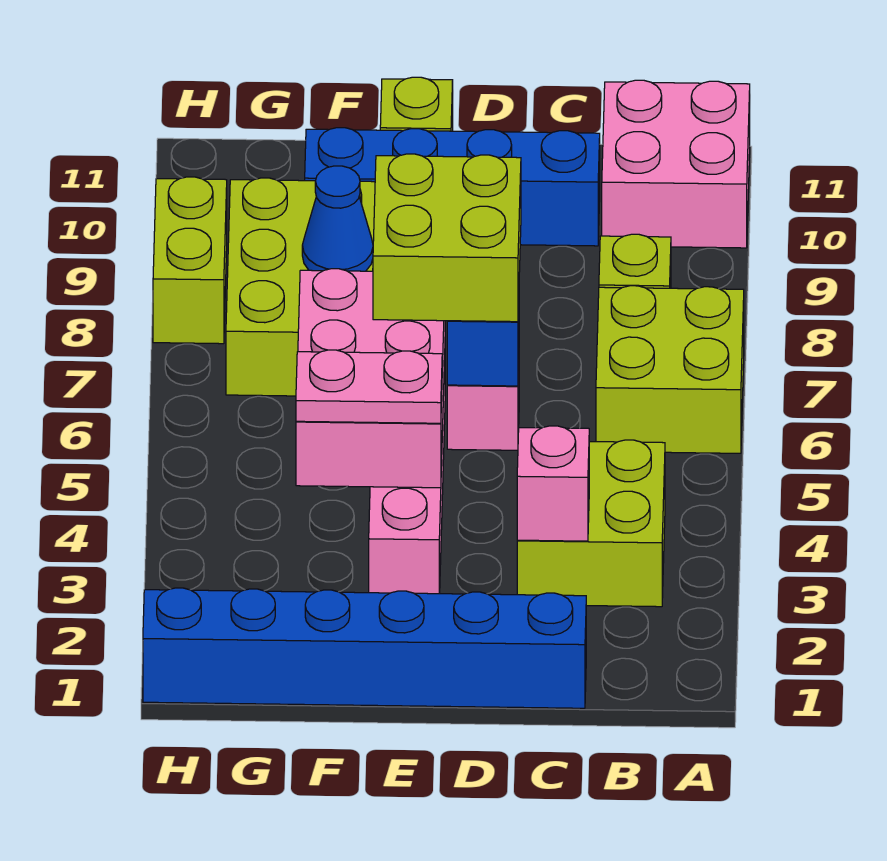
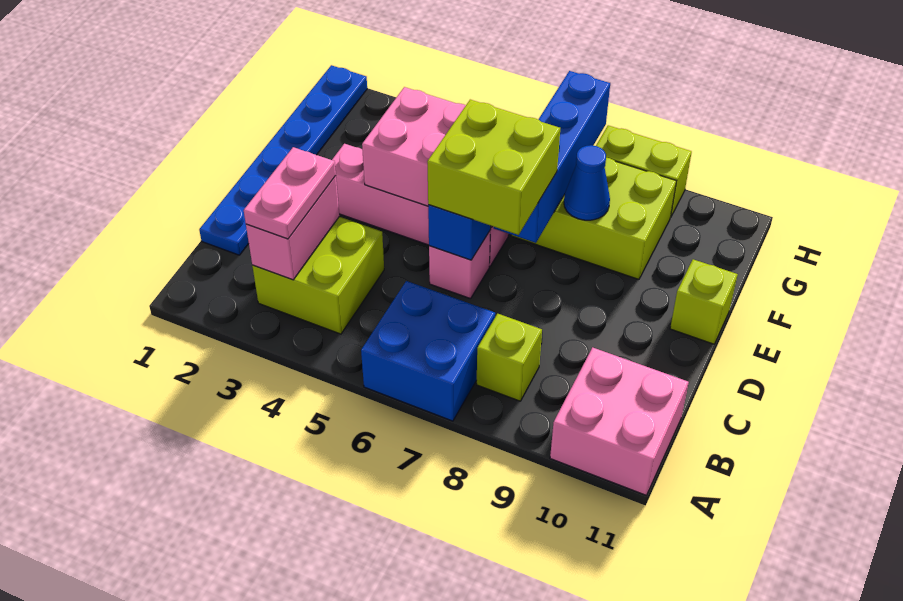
lime 2x2 brick [596,286,744,453] -> blue 2x2 brick [361,281,495,421]
blue 1x6 brick [143,588,586,708] -> blue 1x6 plate [199,65,367,255]
pink 1x1 brick [517,426,589,541] -> pink 1x2 brick [246,176,339,280]
blue 1x4 brick [305,128,600,246] -> blue 1x4 brick moved to [494,71,610,243]
pink 1x2 plate [296,350,442,423] -> pink 1x2 plate moved to [244,147,336,239]

